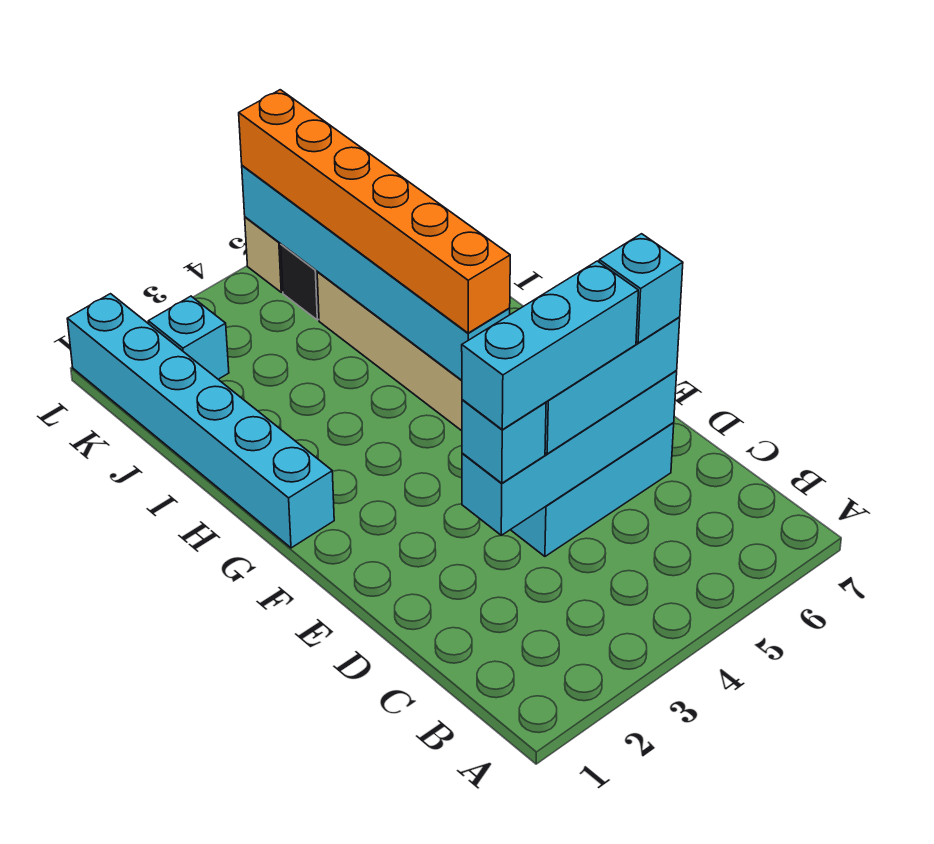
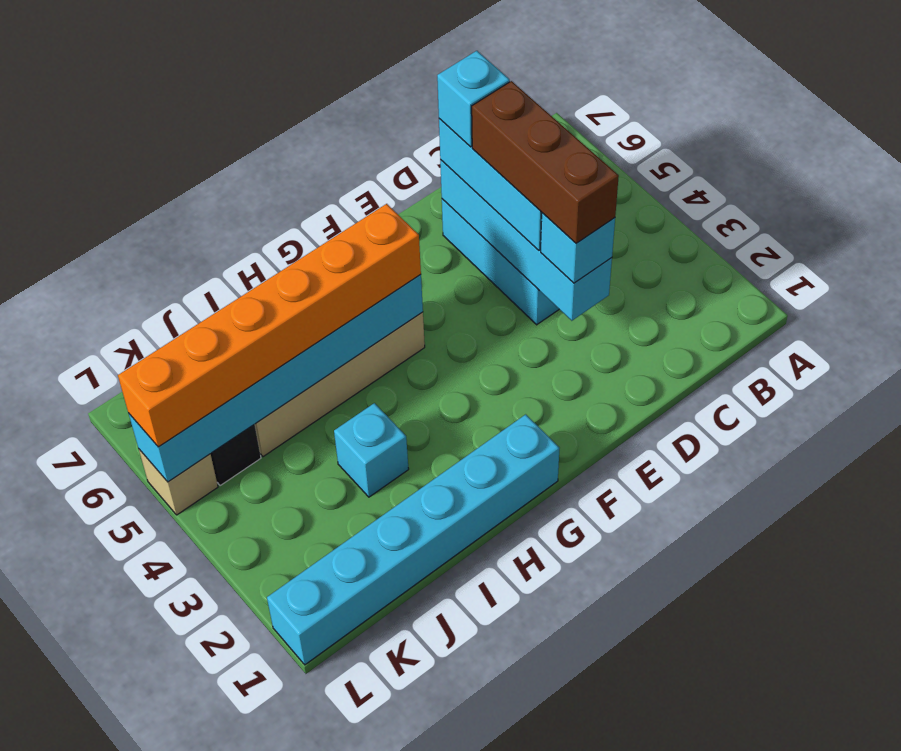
cyan 1x3 brick [462,261,638,430] -> brown 1x3 brick [472,81,619,243]
cyan 1x1 brick [148,296,229,379] -> cyan 1x1 brick moved to [334,403,409,497]

